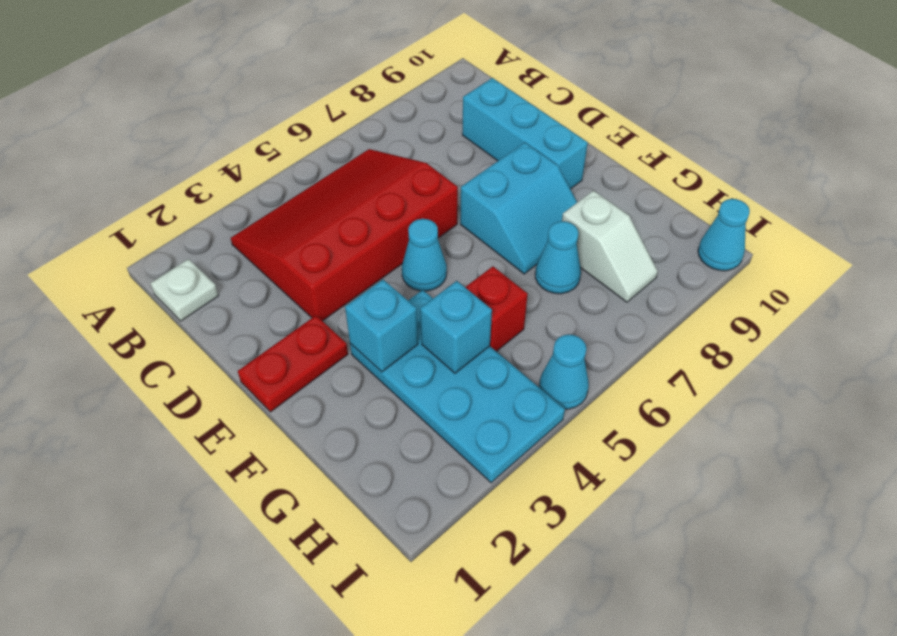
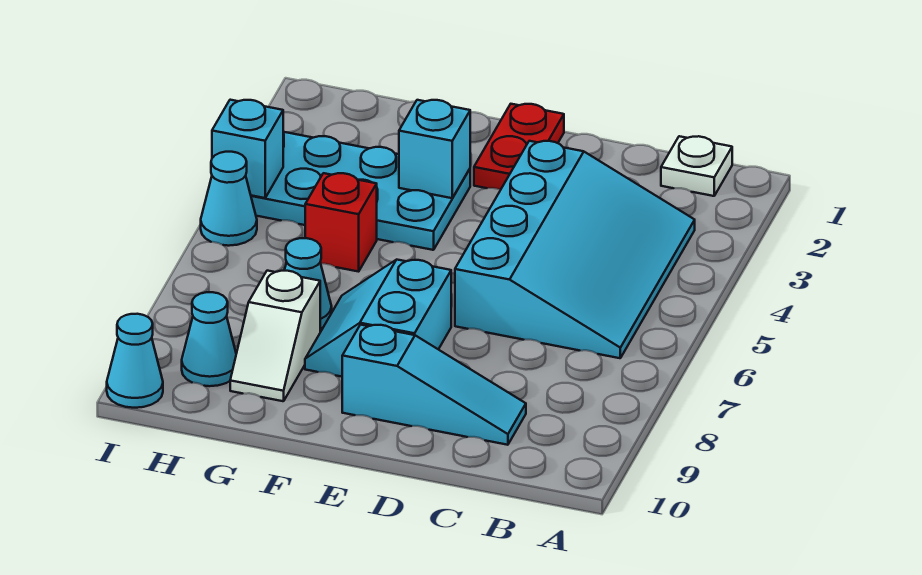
red 3x4 slope [231,149,458,321] -> cyan 3x4 slope [455,141,695,358]
cyan 1x3 brick [462,78,588,189] -> cyan 1x3 slope [342,325,526,445]
cyan 1x1 cone [402,219,447,291] -> cyan 1x1 cone moved to [182,292,236,386]
cyan 1x1 brick [420,281,492,373] -> cyan 1x1 brick moved to [212,100,283,198]
white 1x2 slope [562,190,658,302] -> white 1x2 slope turned to [230,271,320,401]

